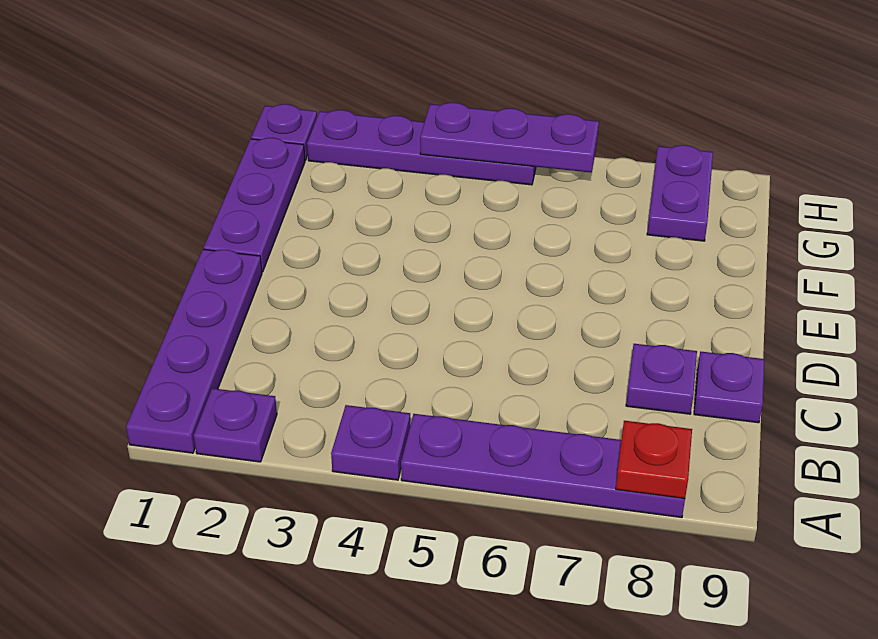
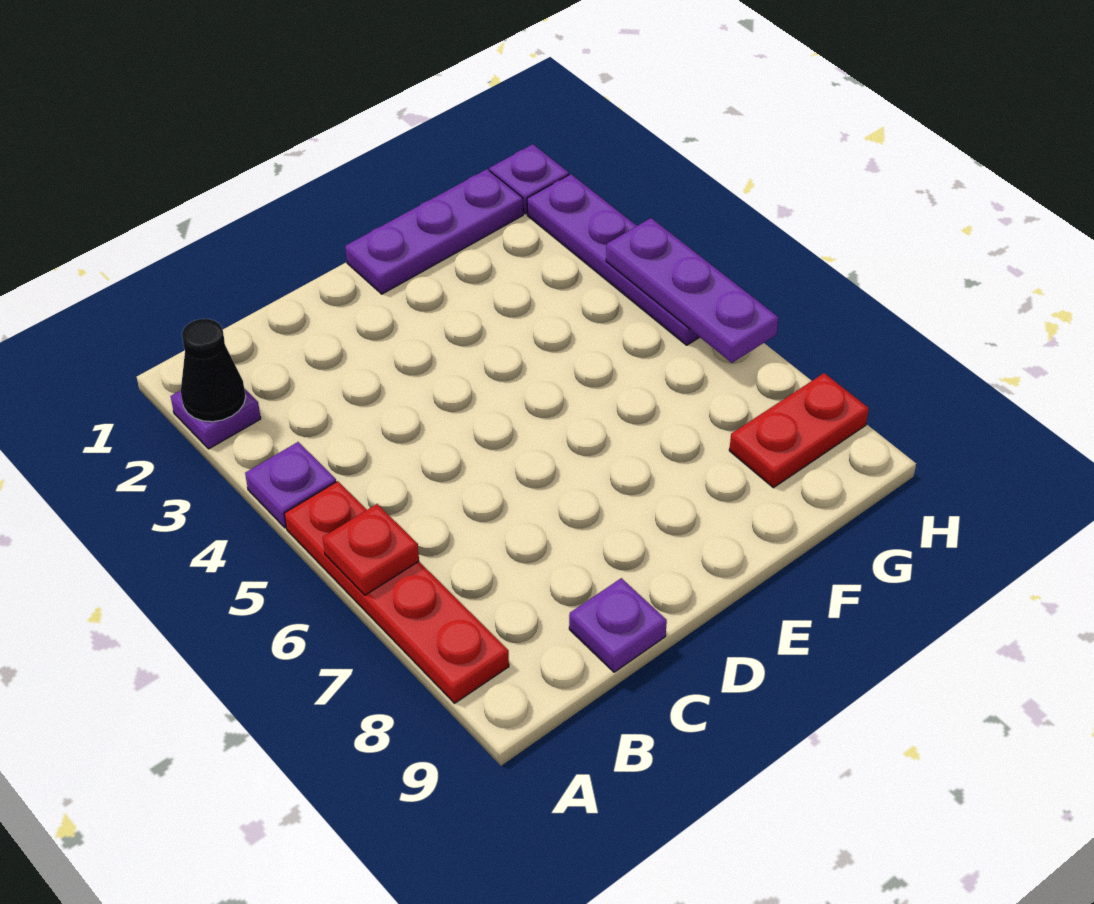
purple 1x4 plate [126,249,262,453] -> none
none -> black 1x1 cone [181,319,246,422]
purple 1x4 plate [401,414,685,518] -> red 1x4 plate [284,481,509,703]
red 1x1 plate [616,421,692,499] -> red 1x1 plate moved to [323,504,419,595]
purple 1x1 plate [626,344,697,414] -> none
purple 1x2 plate [647,145,713,241] -> red 1x2 plate [729,373,869,488]

